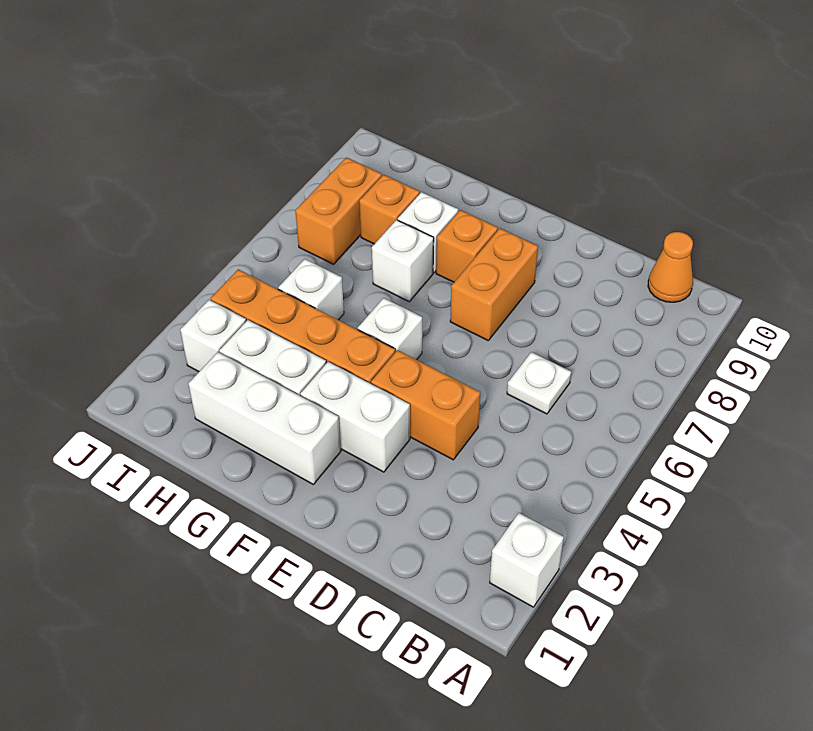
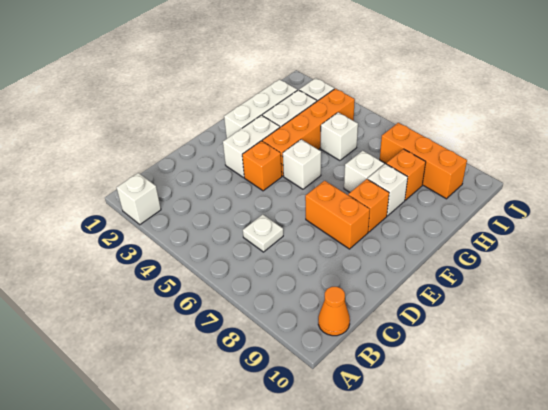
orange 1x2 brick [371,350,480,460] -> orange 1x1 brick [242,141,282,191]
orange 1x2 brick [295,158,382,264] -> orange 1x3 brick [380,123,467,199]

